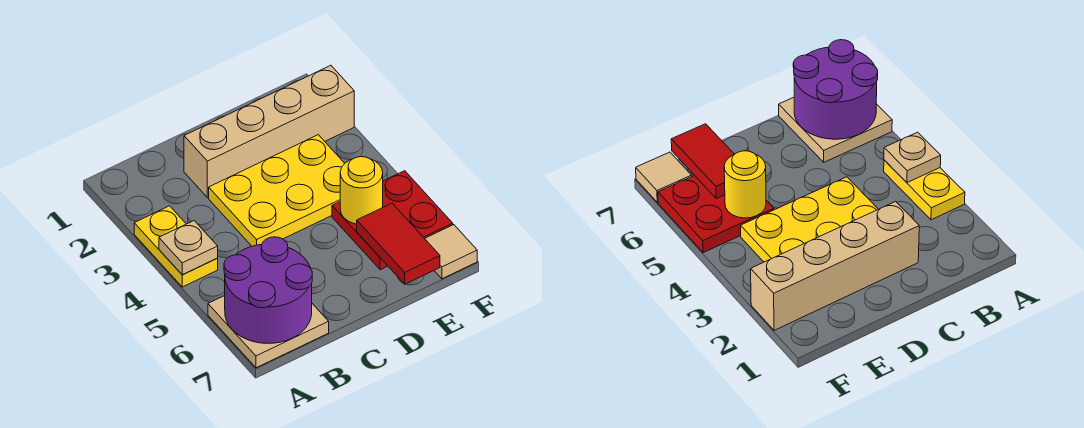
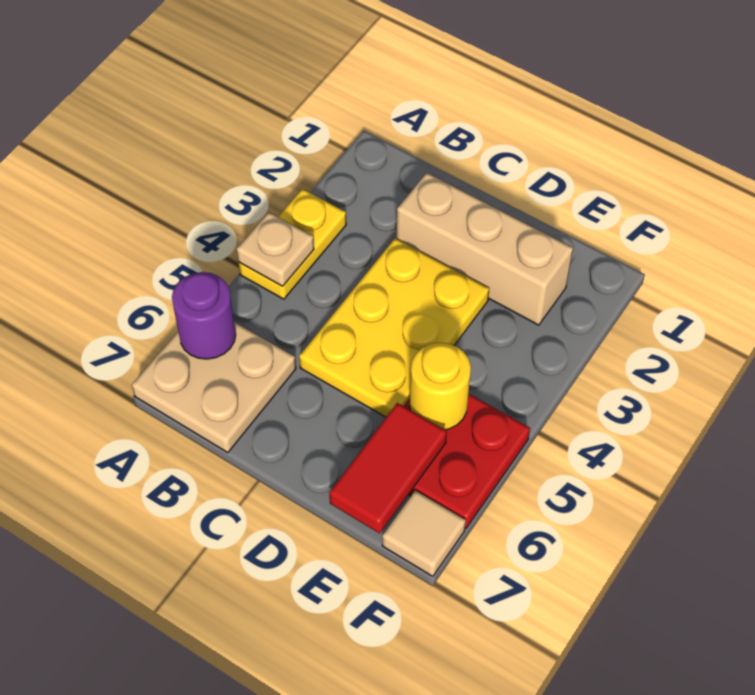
purple 2x2 round brick [224,237,312,344] -> purple 1x1 round brick [172,272,236,359]
tan 1x4 brick [184,65,354,198] -> tan 1x3 brick [396,173,573,325]
yellow 2x3 plate [209,135,345,246] -> yellow 2x3 plate turned to [299,238,489,417]

